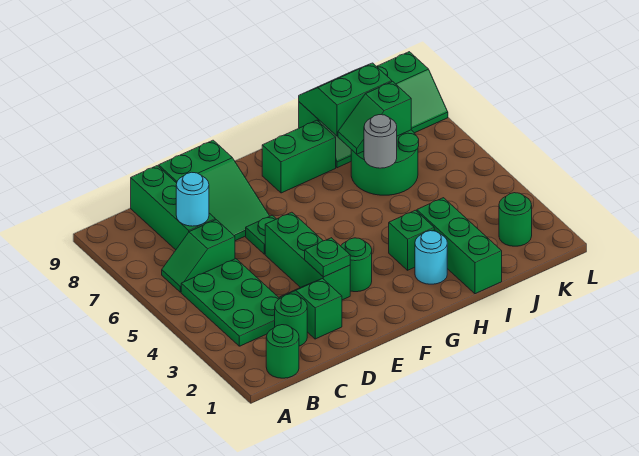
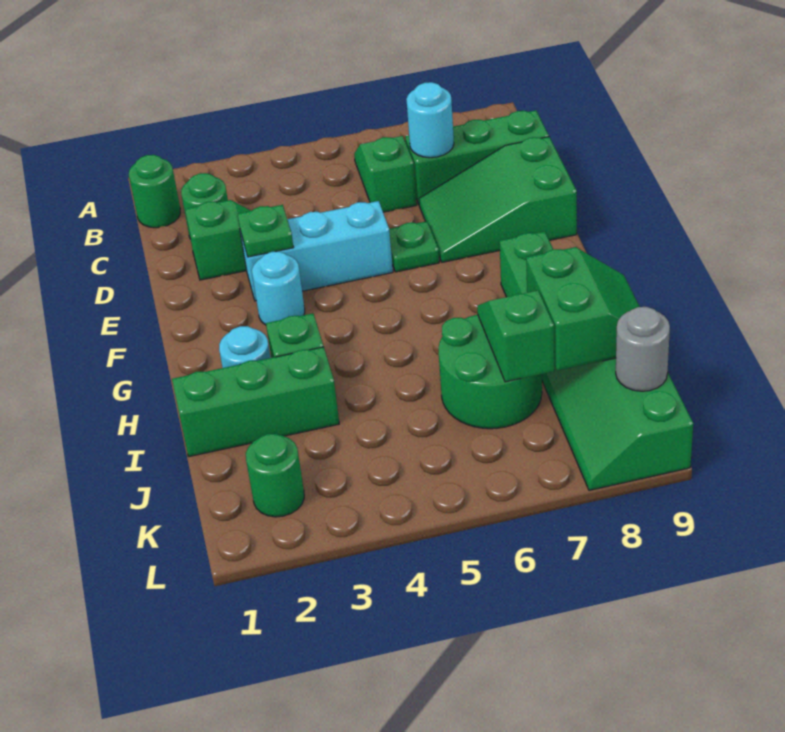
green 2x3 plate [181,259,280,346] -> none
green 1x3 brick [265,212,350,300] -> cyan 1x3 brick [240,201,393,301]
green 1x1 round brick [341,238,372,292] -> cyan 1x1 round brick [252,252,305,325]
grey 1x1 round brick [364,115,397,168] -> grey 1x1 round brick moved to [616,307,670,391]

